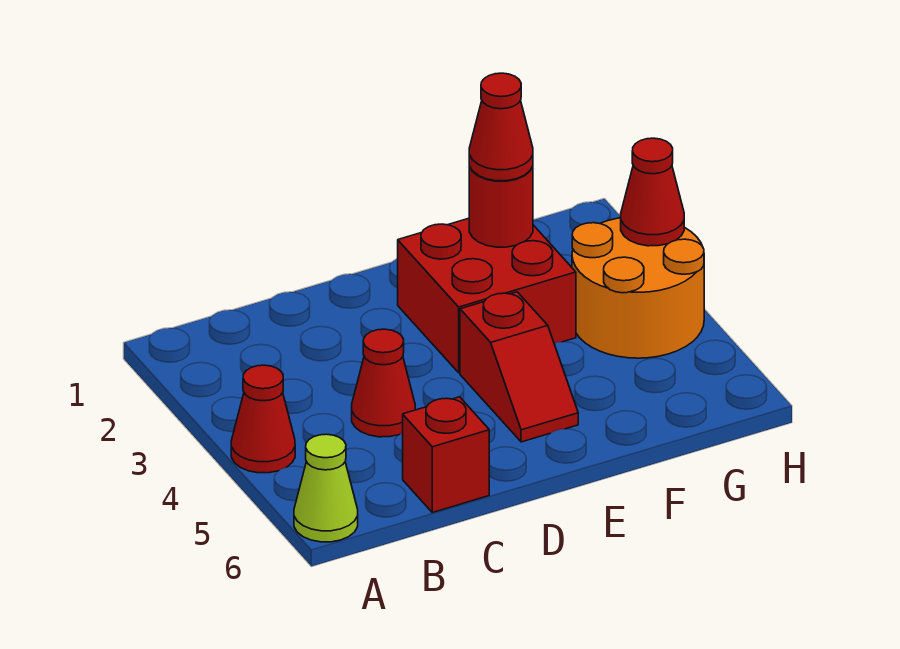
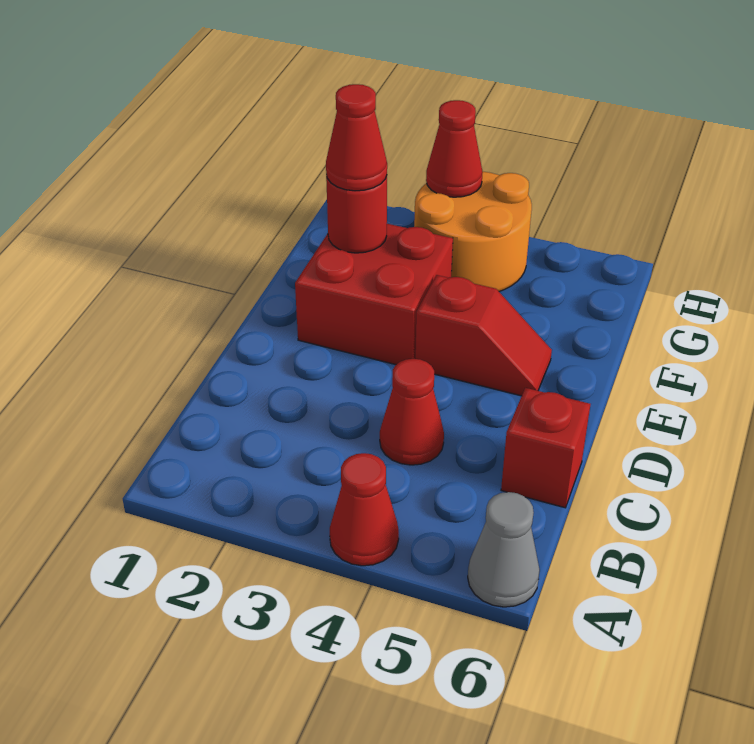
lime 1x1 cone [294,434,358,542] -> grey 1x1 cone [468,492,540,607]

